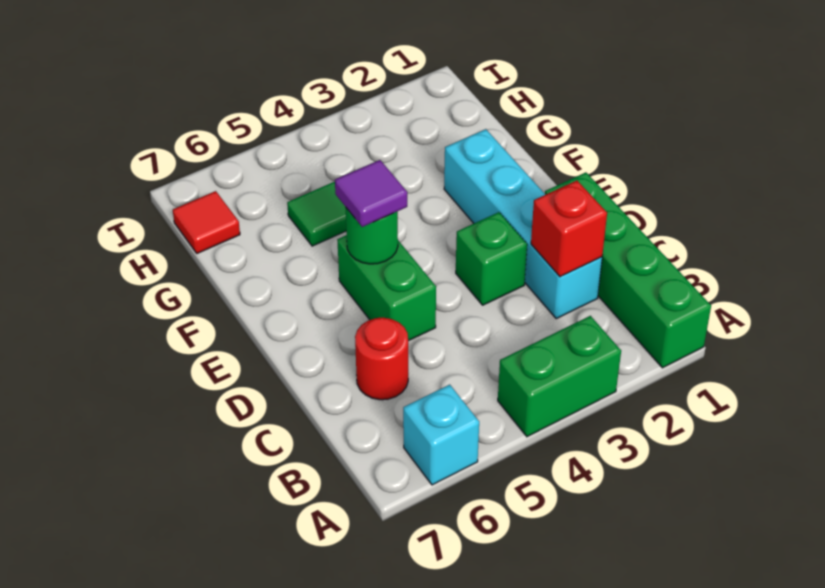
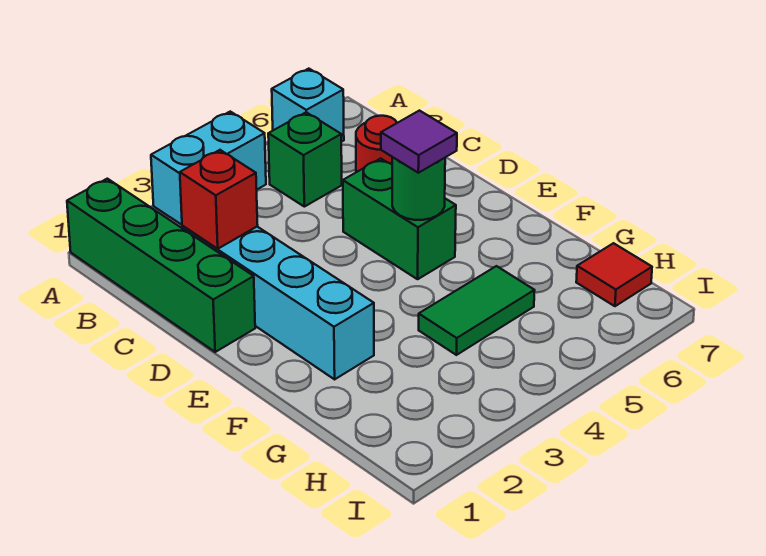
green 1x2 brick [498,316,621,437] -> cyan 1x2 brick [151,112,266,225]
green 1x1 brick [456,212,527,305] -> green 1x1 brick moved to [268,112,342,207]

